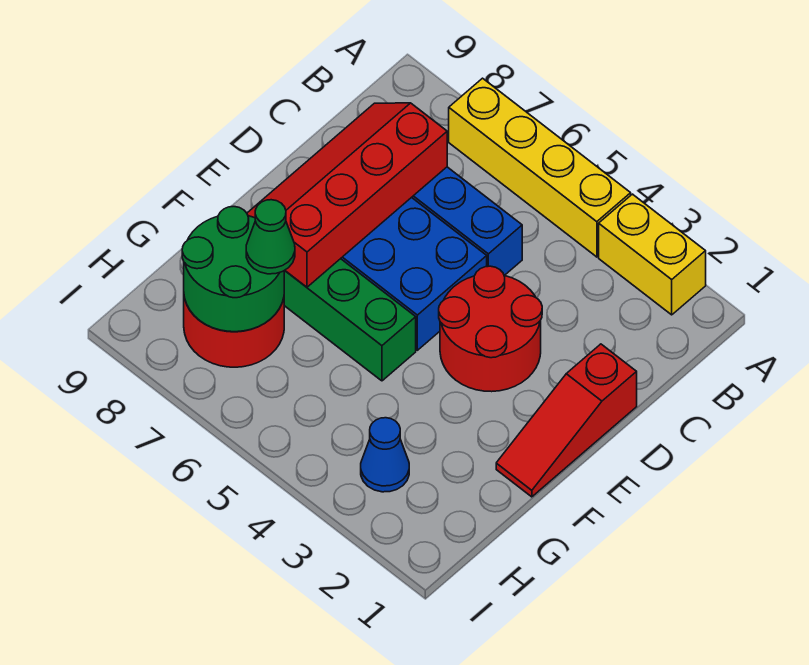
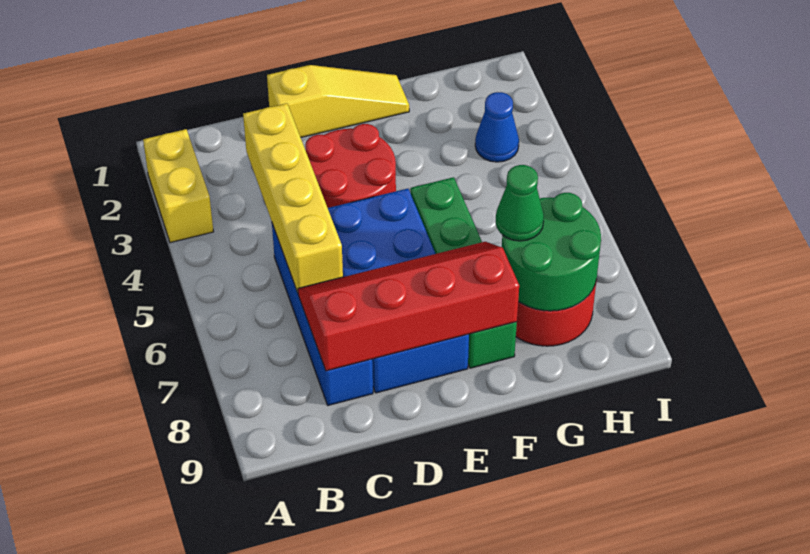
yellow 1x4 brick [449,78,631,257] -> yellow 1x4 brick moved to [243,103,343,293]
red 2x4 slope [247,103,447,287] -> red 2x4 slope turned to [298,242,519,371]
red 1x3 slope [496,344,637,497] -> yellow 1x3 slope [267,65,409,137]

